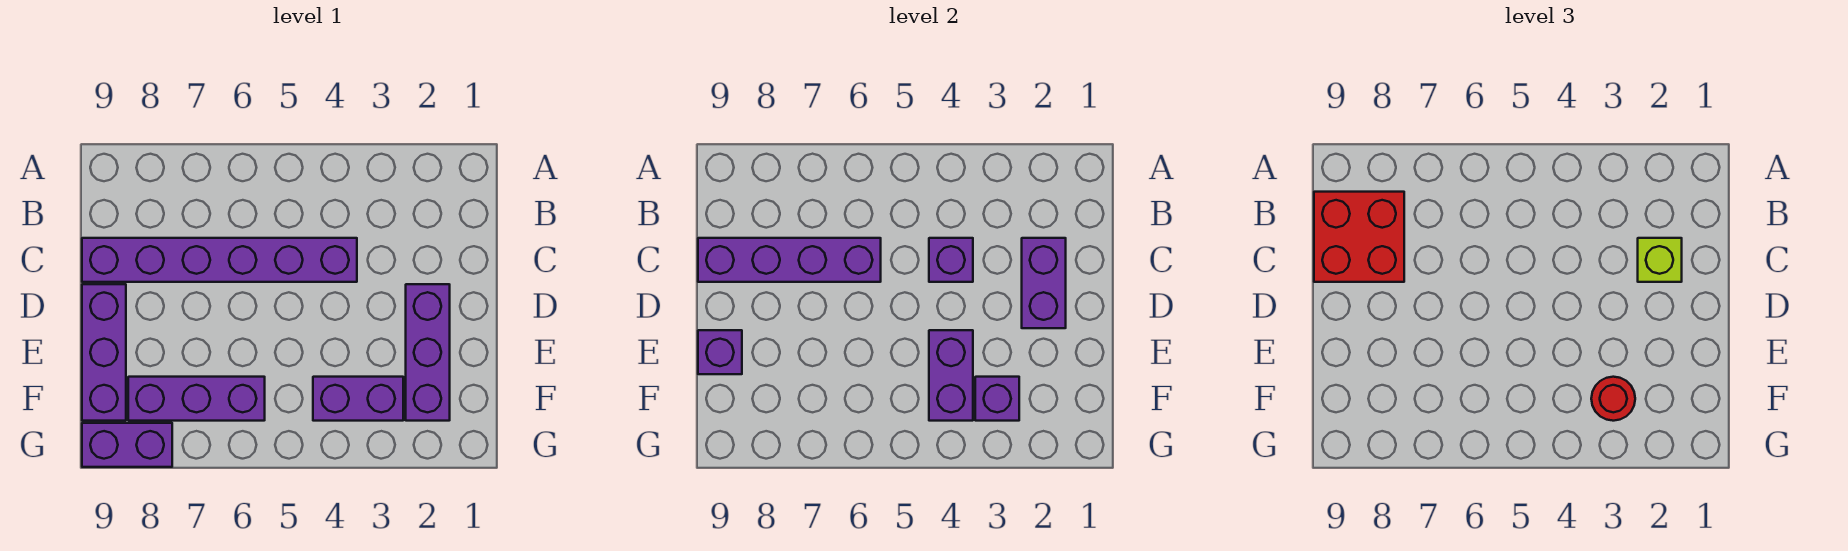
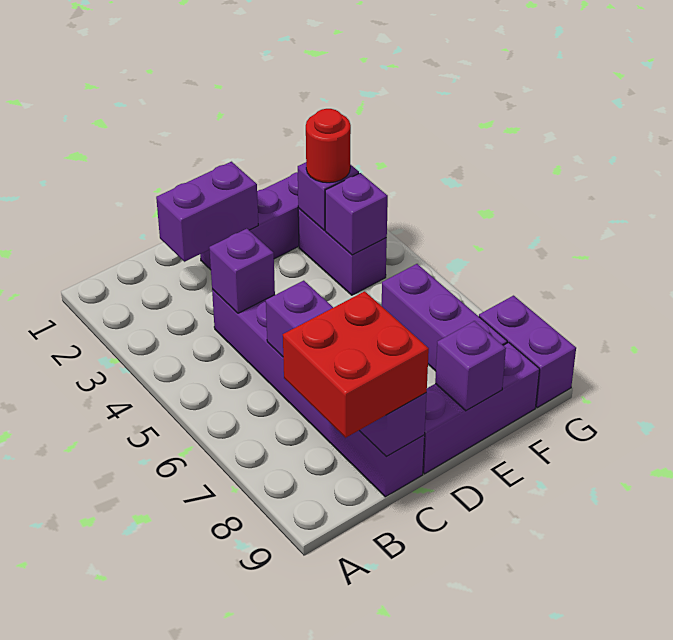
lime 1x1 brick [1638,238,1682,282] -> none
purple 1x2 brick [929,330,973,421] -> purple 1x1 brick [325,173,388,255]

